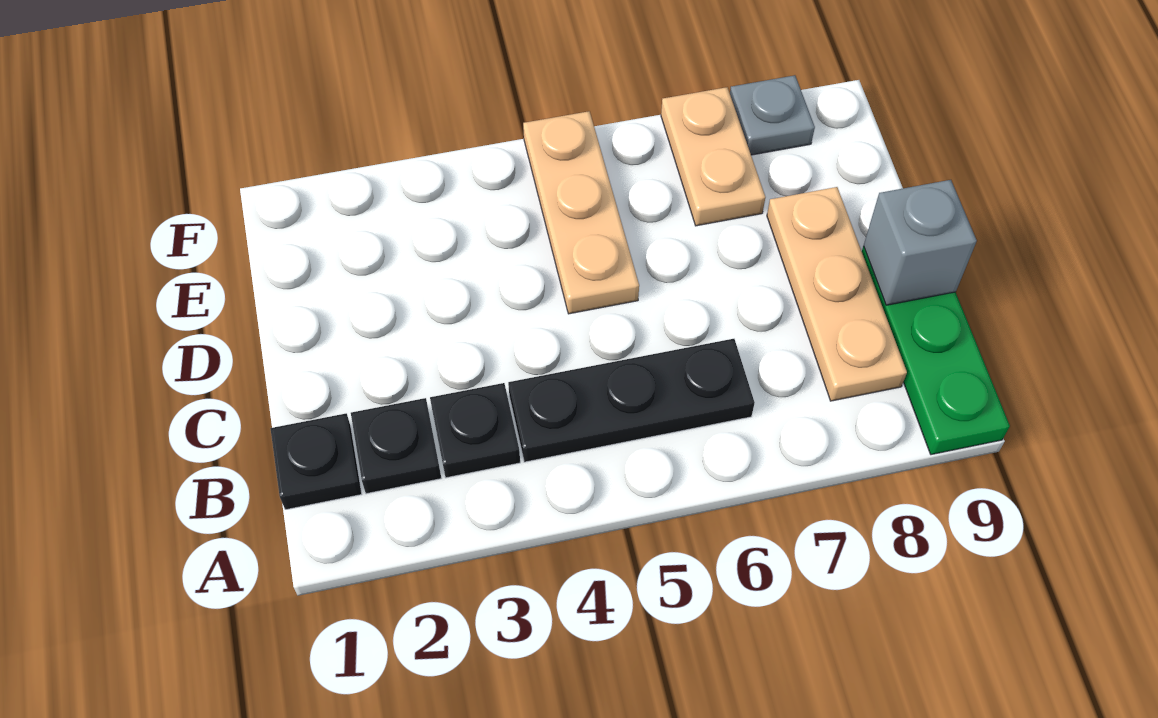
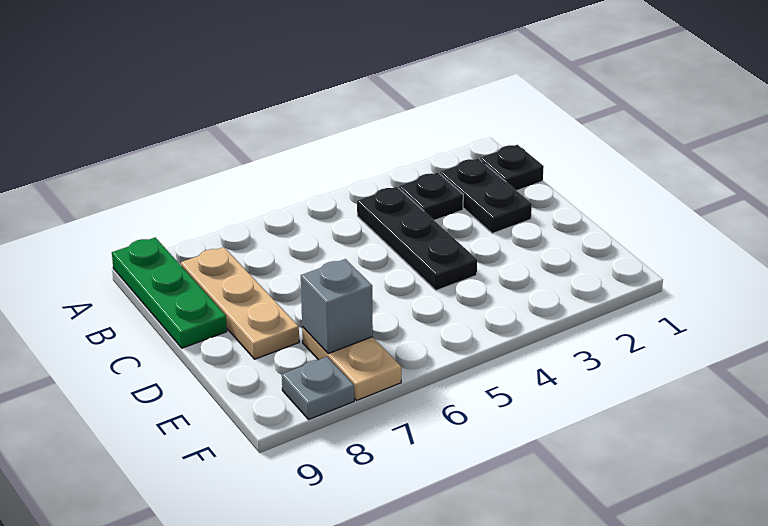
black 1x1 plate [351,398,441,494] -> black 1x2 plate [440,158,532,233]
black 1x3 plate [508,339,755,462] -> black 1x3 plate turned to [357,187,477,291]
grey 1x1 brick [864,180,977,305] -> grey 1x1 brick moved to [301,259,373,354]
tan 1x3 plate [523,111,639,314] -> none

